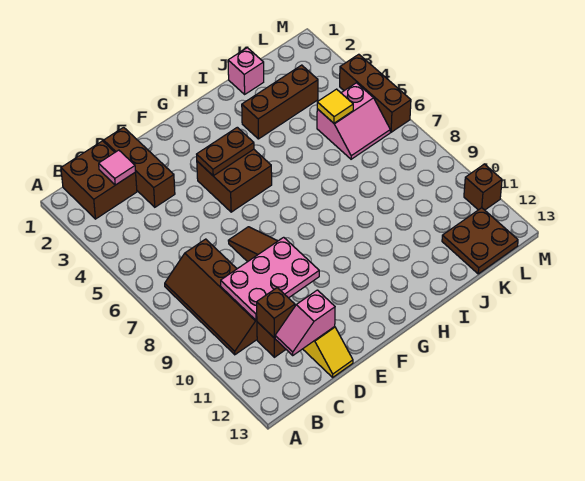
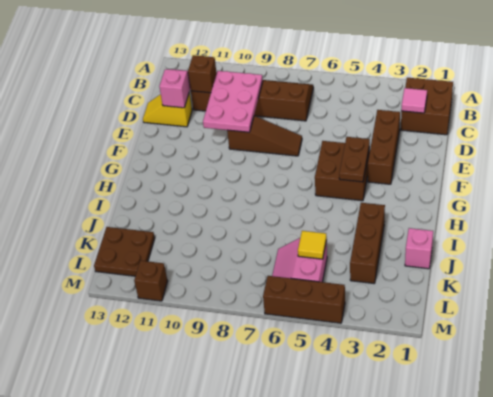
brown 1x3 brick [104,127,175,207] -> brown 1x3 brick turned to [368,110,400,184]

